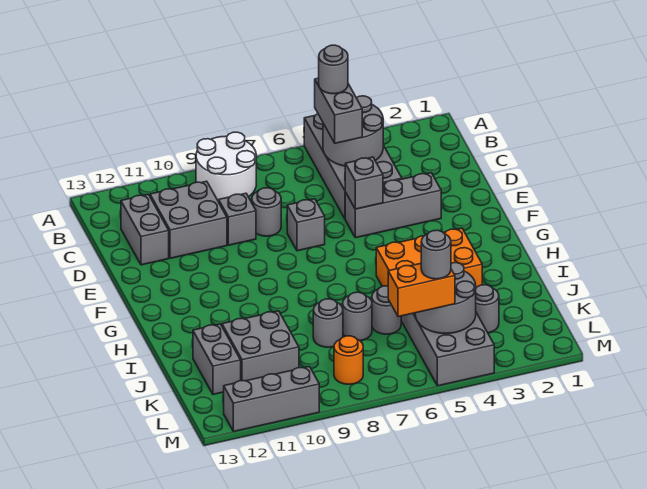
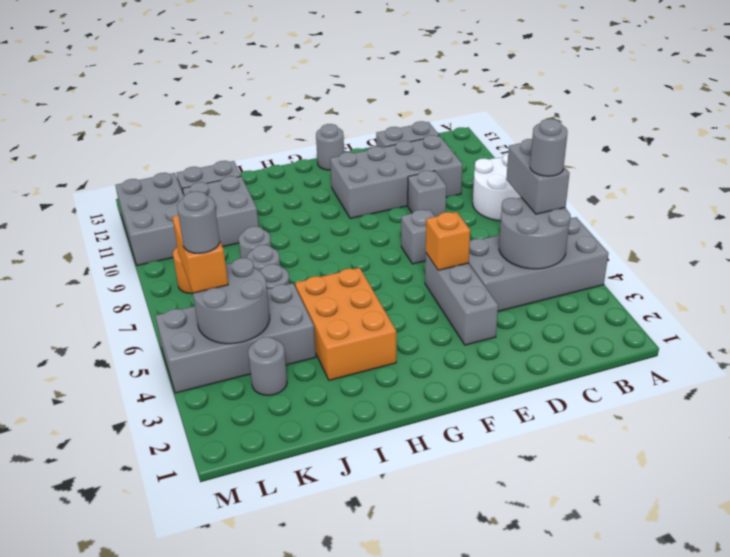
grey 1x2 brick [315,78,362,143] -> grey 1x2 brick turned to [506,139,570,214]
grey 2x2 brick [150,181,227,258] -> grey 2x4 brick [330,135,463,219]
grey 1x1 round brick [252,188,281,236] -> grey 1x1 round brick moved to [316,124,344,170]
grey 1x1 brick [345,157,383,209] -> orange 1x1 brick [426,212,470,270]
grey 1x3 brick [224,367,319,432] -> grey 2x3 brick [115,173,184,265]

